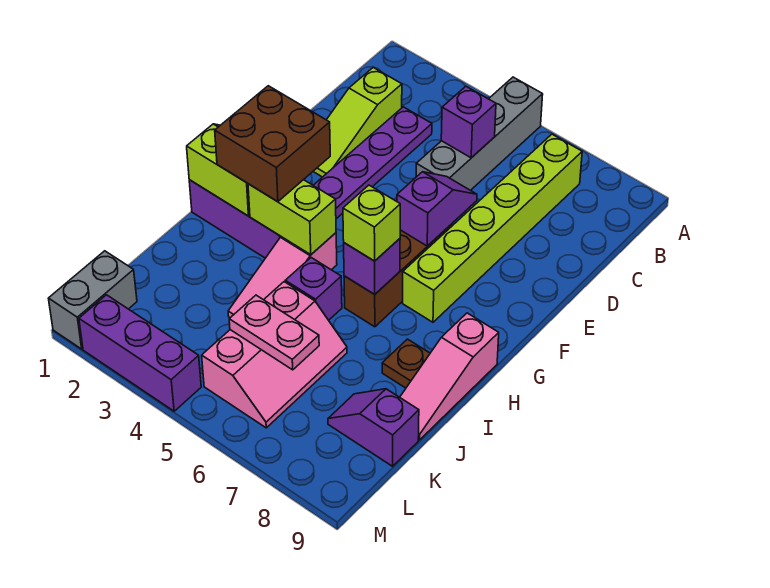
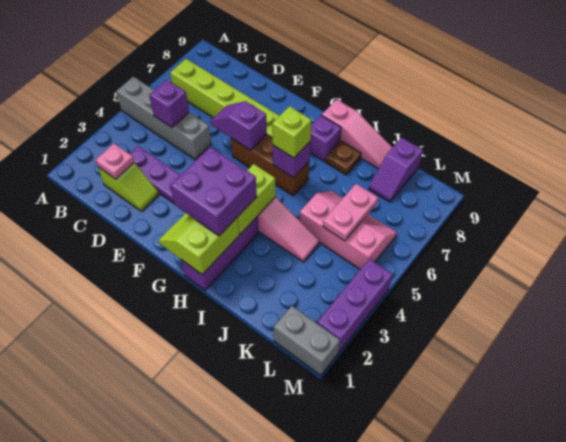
lime 1x3 slope [313,68,402,177] -> lime 1x2 slope [98,163,159,211]
none -> pink 1x1 plate [95,143,134,179]
brown 2x2 brick [215,86,330,202] -> purple 2x2 brick [170,147,257,236]
purple 1x1 brick [285,258,342,320] -> purple 1x1 brick moved to [310,115,341,162]

